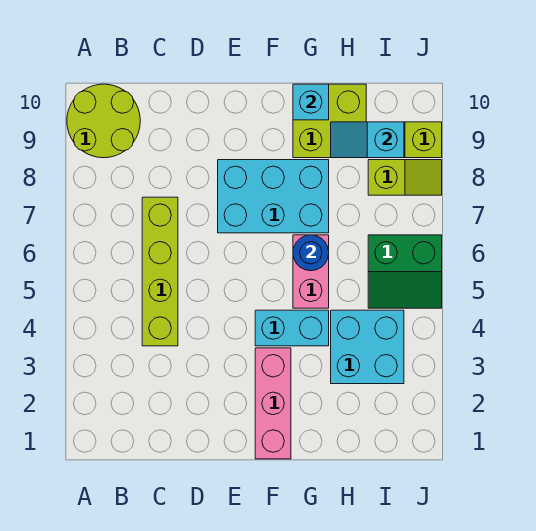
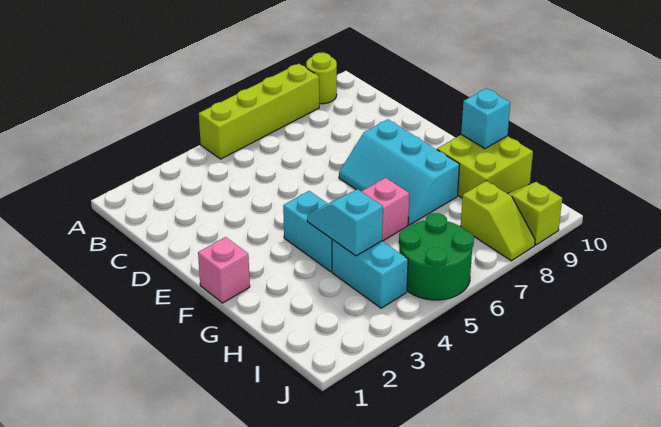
lime 2x2 round brick [67,84,140,158] -> lime 1x1 round brick [306,53,337,104]
lime 1x4 brick [142,197,178,346] -> lime 1x4 brick moved to [199,64,319,159]
cyan 2x3 brick [218,160,329,233] -> cyan 2x3 slope [339,119,460,225]
pink 1x3 brick [255,348,291,459] -> pink 1x1 brick [198,237,250,303]
blue 1x1 round brick [293,235,329,271] -> none
cyan 2x2 brick [331,310,404,384] -> cyan 1x2 brick [332,240,408,308]
cyan 1x2 slope [331,122,404,158] -> cyan 1x2 slope moved to [307,189,383,256]
green 2x2 slope [368,235,442,308] -> green 2x2 round brick [399,213,474,300]

